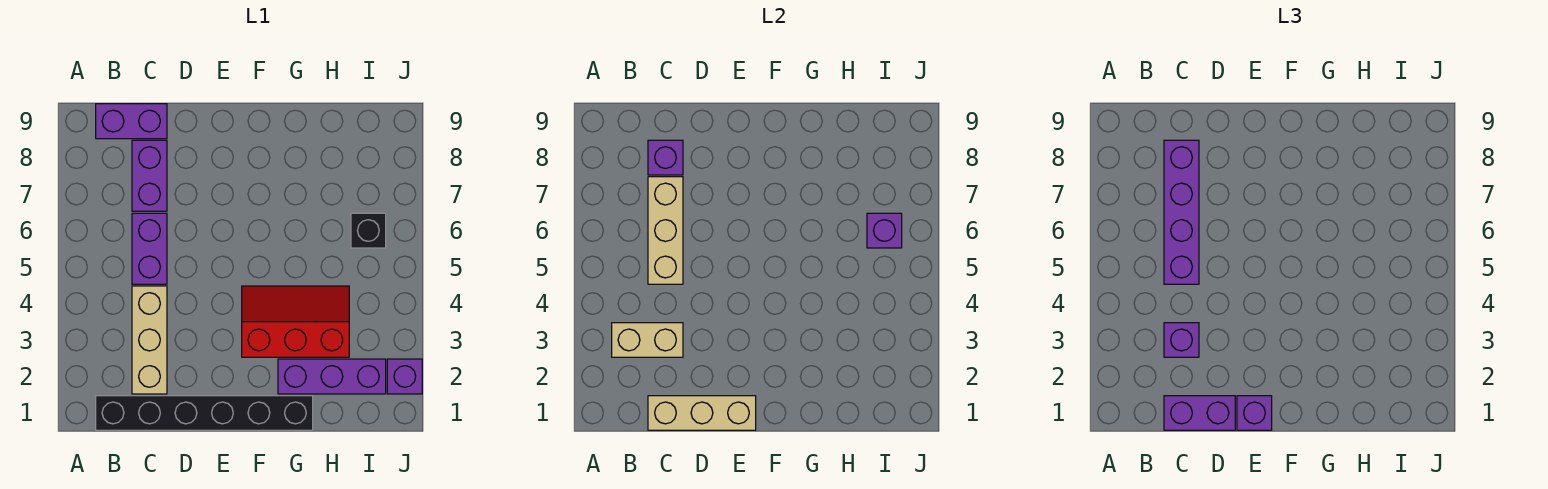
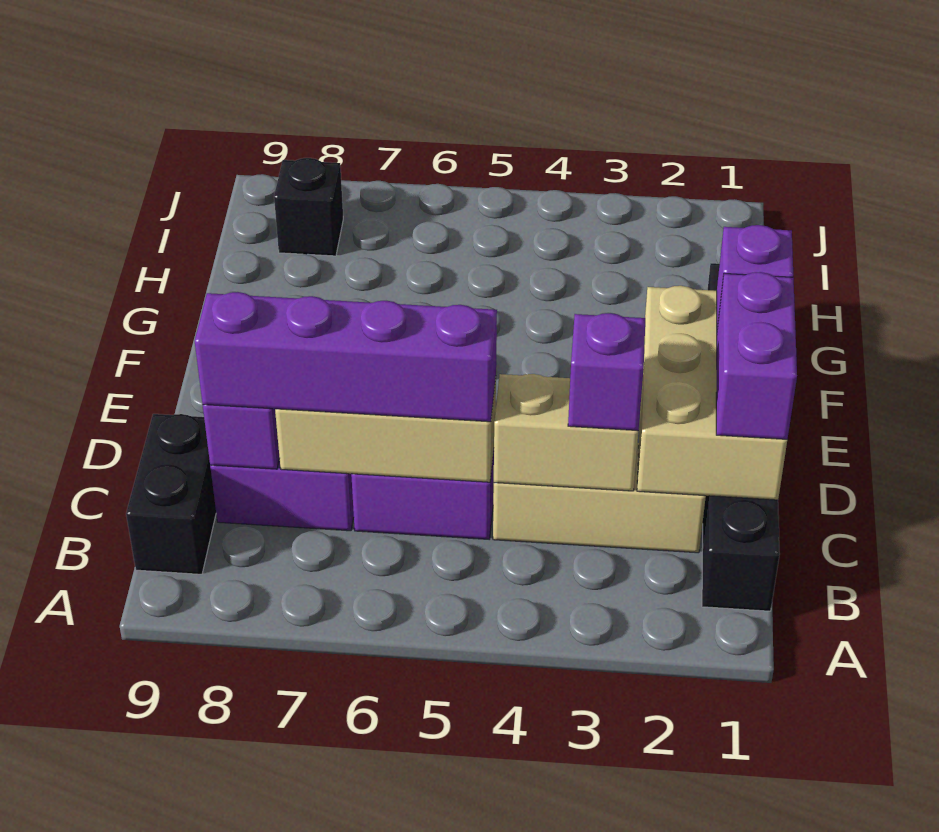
tan 1x2 brick [612,323,683,357] -> tan 1x2 brick turned to [494,374,638,491]
purple 1x2 brick [96,104,167,139] -> black 1x2 brick [126,414,216,574]
tan 1x3 brick [648,396,756,430] -> tan 2x3 brick [637,286,787,500]
red 2x3 slope [242,286,349,357] -> none
purple 1x3 brick [278,359,386,394] -> none
black 1x1 brick [351,213,386,248] -> black 1x1 brick moved to [274,158,343,256]
purple 1x1 brick [867,213,902,248] -> none
purple 1x1 brick [387,359,422,394] -> none

